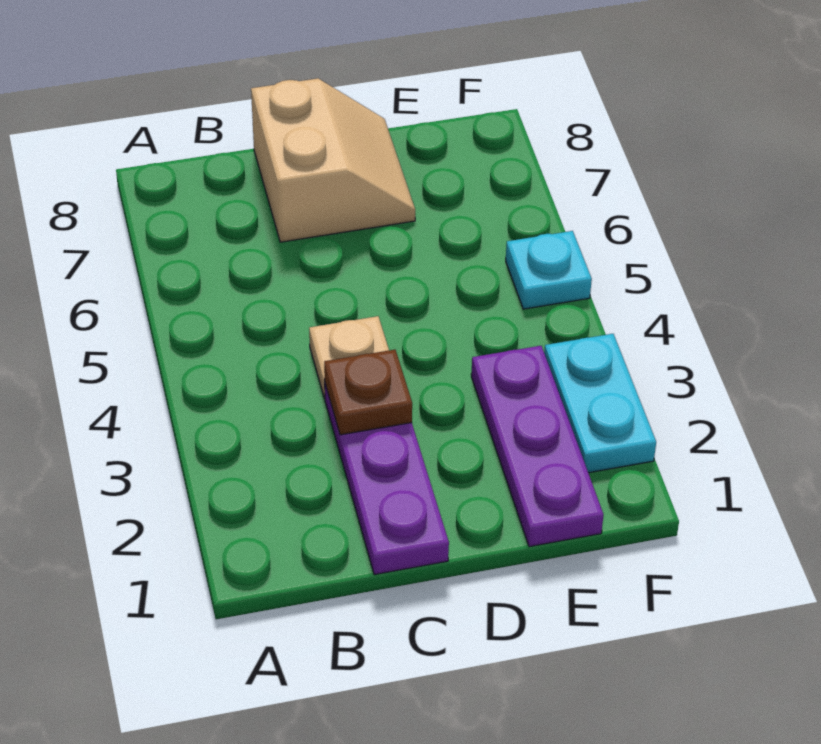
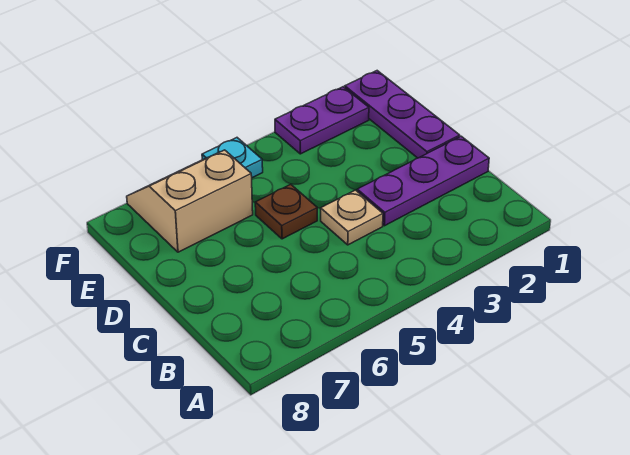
brown 1x1 plate [324,350,412,435] -> brown 1x1 plate moved to [255,184,317,239]
tan 2x2 slope [251,78,415,242] -> tan 2x2 slope moved to [127,150,253,252]
purple 1x3 plate [471,346,604,547] -> purple 1x3 plate turned to [345,71,460,158]
cyan 1x2 plate [544,334,656,473] -> purple 1x2 plate [275,87,369,154]

